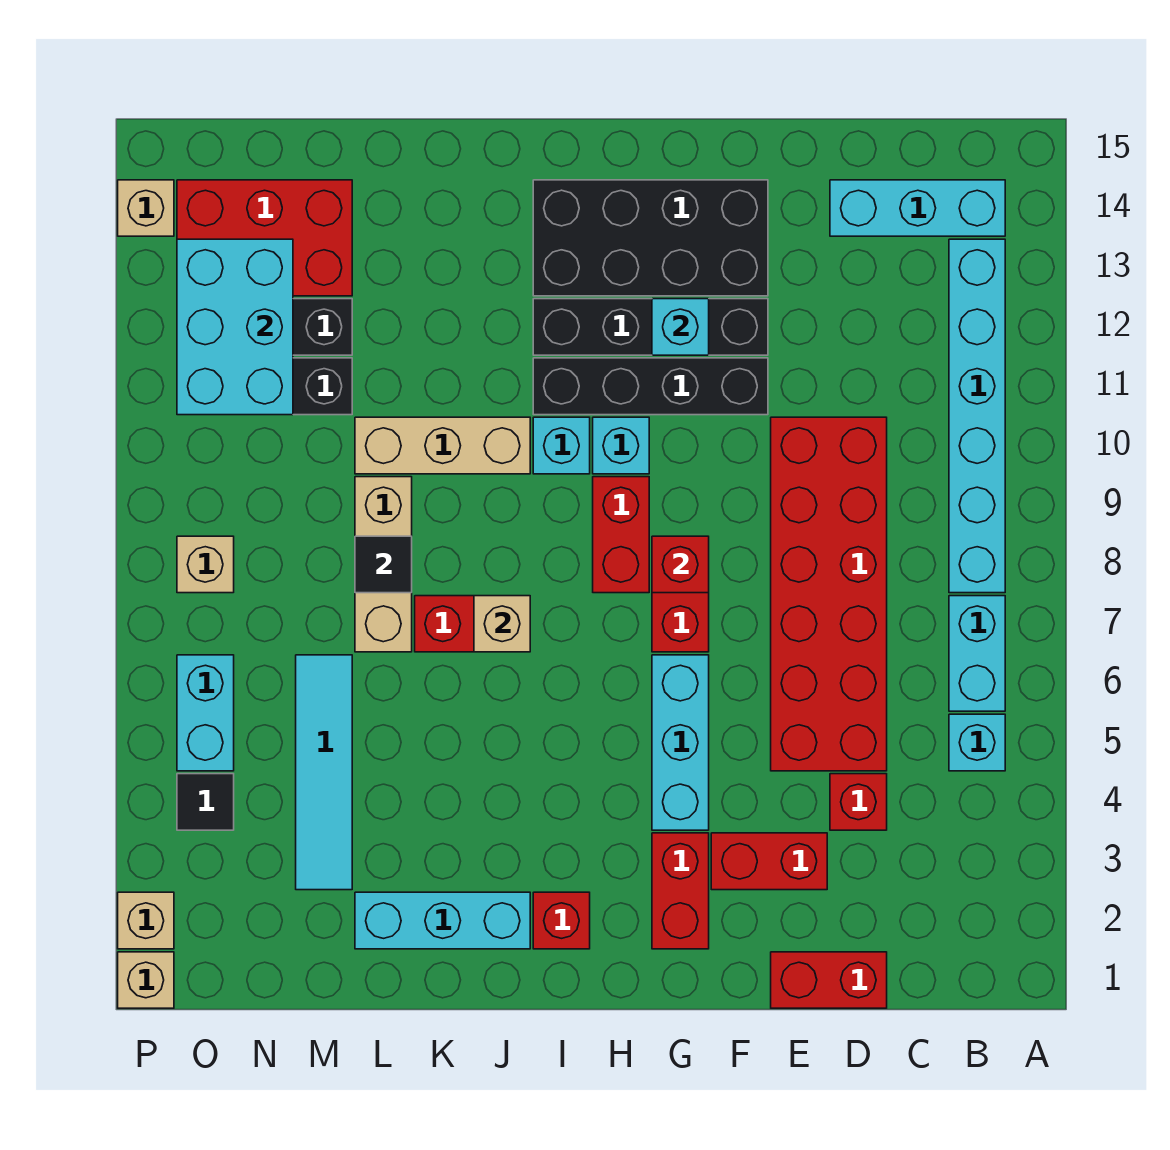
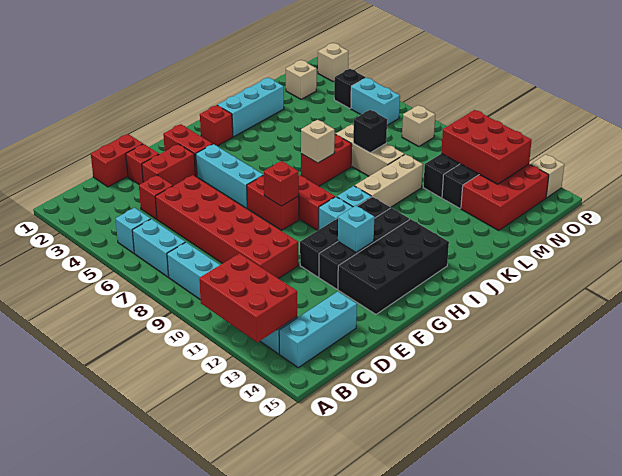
none -> red 2x3 brick [199,253,297,342]
none -> red 1x1 brick [126,144,159,185]
black 1x1 tile [355,536,412,593] -> black 1x1 brick [353,110,387,153]
cyan 1x4 tile [296,655,352,890] -> none
cyan 2x3 brick [177,239,293,415] -> red 2x3 brick [441,110,532,184]
black 1x1 tile [177,774,234,830] -> black 1x1 brick [334,69,366,109]
tan 1x1 brick [118,952,174,1008] -> tan 1x1 brick moved to [286,60,317,99]

